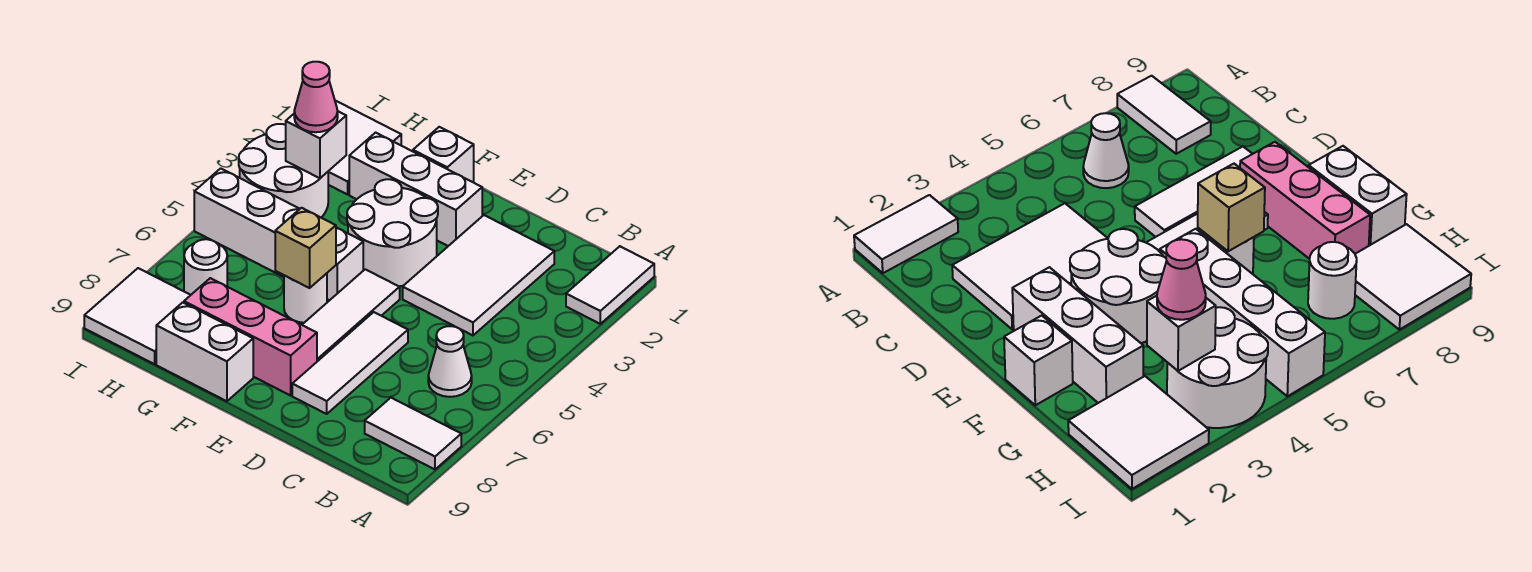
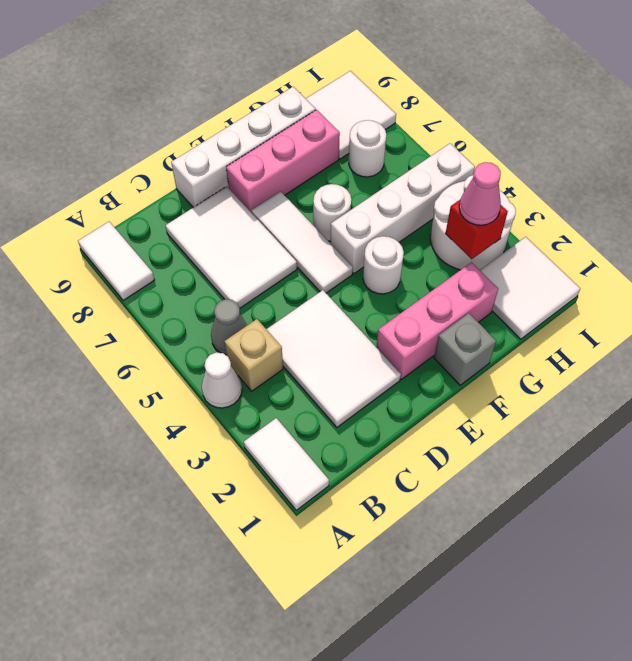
white 1x2 tile [365,398,461,469] -> white 1x2 tile turned to [78,222,155,301]
none -> grey 1x1 cone [211,299,247,355]
white 1x1 cone [428,326,472,397] -> white 1x1 cone moved to [202,352,242,408]
white 1x3 tile [292,312,408,414] -> white 2x3 tile [165,186,297,308]
white 1x3 brick [349,133,482,246] -> pink 1x3 brick [376,262,498,379]
white 2x2 round brick [347,179,438,286] -> white 1x1 round brick [363,236,404,294]
white 1x1 brick [413,127,474,182] -> grey 1x1 brick [434,313,496,385]
tan 1x1 brick [275,208,336,288] -> tan 1x1 brick moved to [225,319,283,391]
white 1x2 brick [156,302,253,401] -> white 1x4 brick [171,87,316,207]
white 1x1 brick [286,111,346,178] -> red 1x1 brick [445,200,508,259]

